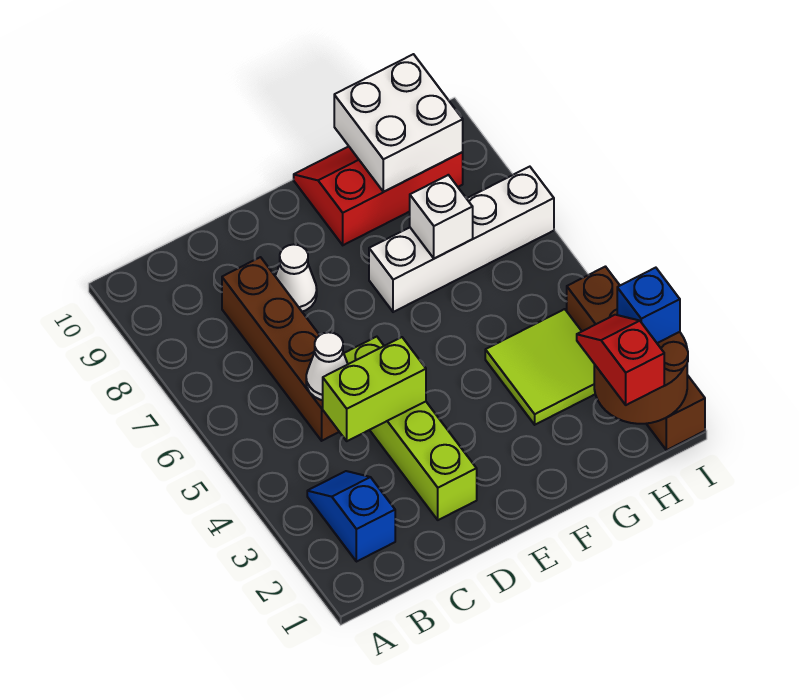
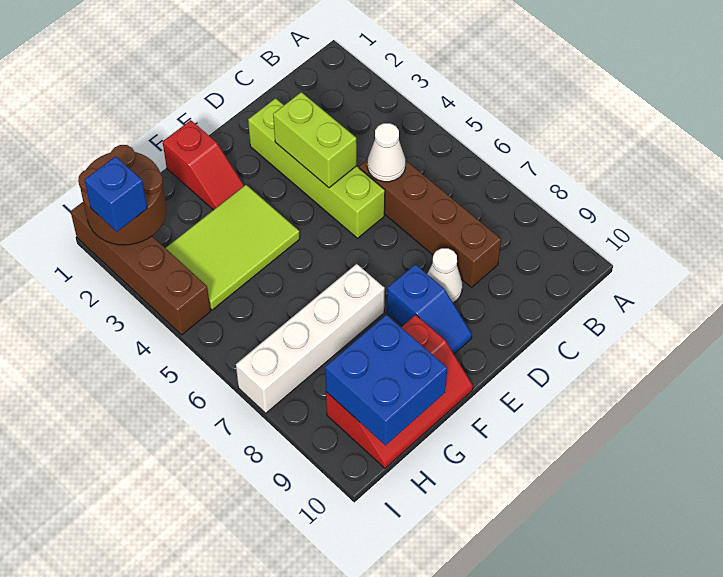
blue 1x2 slope [307,471,395,562] -> blue 1x2 slope moved to [387,264,472,354]
lime 1x2 brick [323,337,426,441] -> lime 1x2 brick turned to [273,92,357,188]
lime 2x2 tile [485,309,595,425] -> lime 2x3 tile [166,185,300,310]
white 1x1 brick [410,175,473,259] -> none
white 2x2 brick [334,54,463,192] -> blue 2x2 brick [325,315,447,445]
red 1x2 slope [577,315,664,405] -> red 1x2 slope moved to [163,120,244,210]

